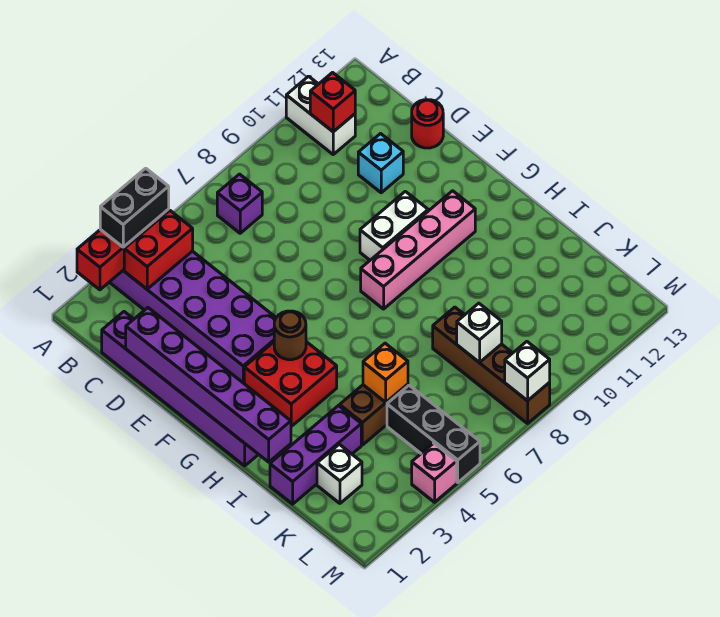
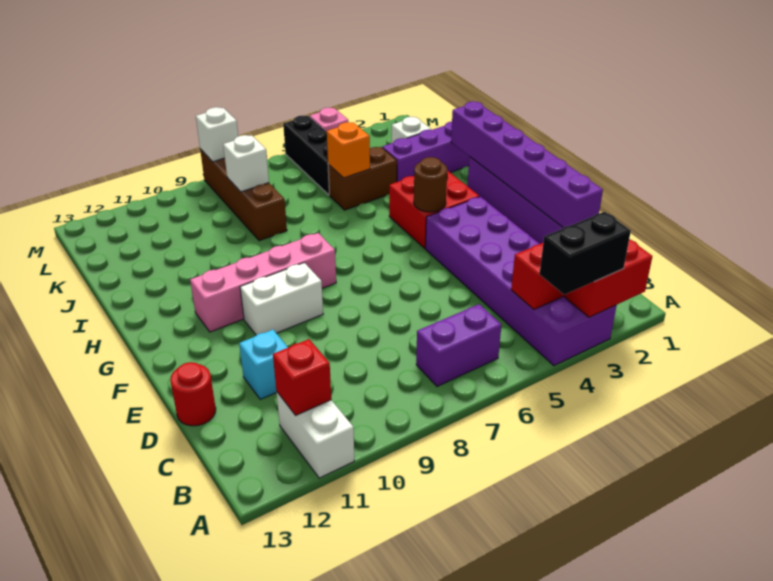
purple 1x1 brick [217,174,262,233] -> purple 1x2 brick [416,304,501,386]

